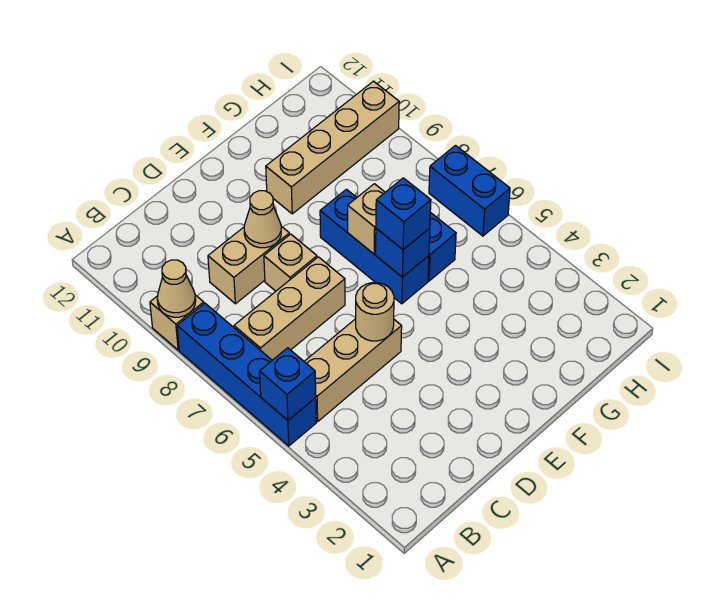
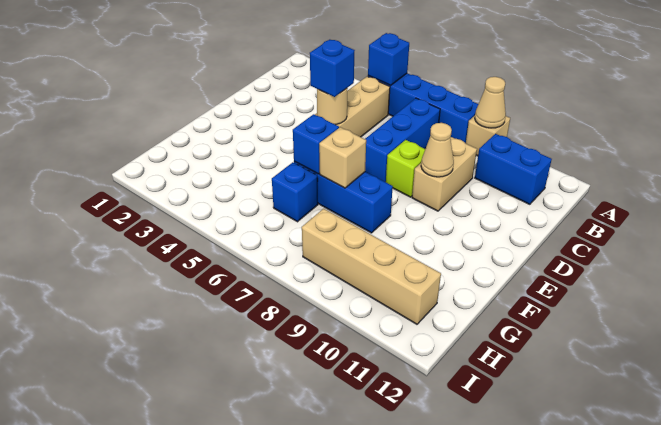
tan 1x3 brick [234,257,345,360] -> blue 1x3 brick [365,98,440,182]
tan 1x1 brick [264,234,317,291] -> lime 1x1 brick [386,140,425,197]
blue 1x1 brick [376,178,431,250] -> blue 1x1 brick moved to [310,40,355,97]
tan 1x4 brick [266,81,399,214] -> tan 1x4 brick turned to [302,209,441,324]
blue 1x2 brick [429,146,510,236] -> blue 1x2 brick moved to [475,134,552,204]

